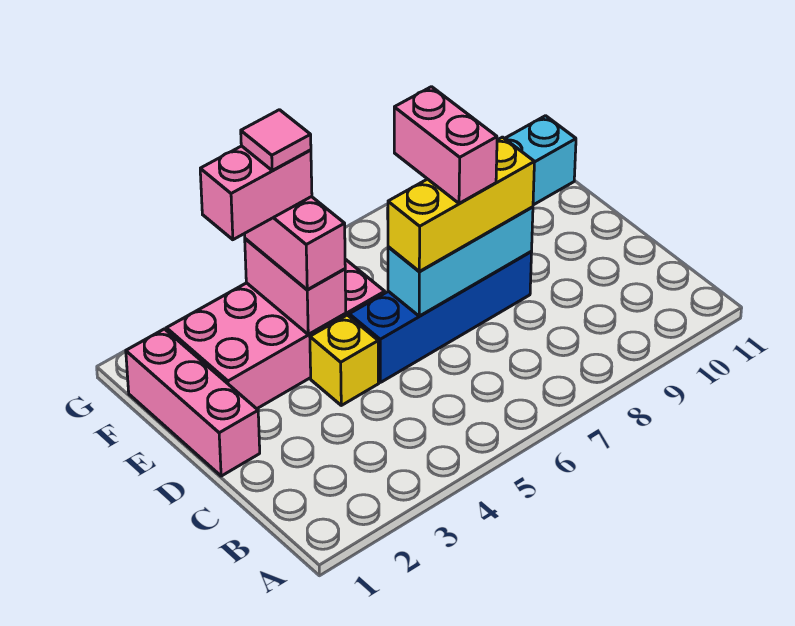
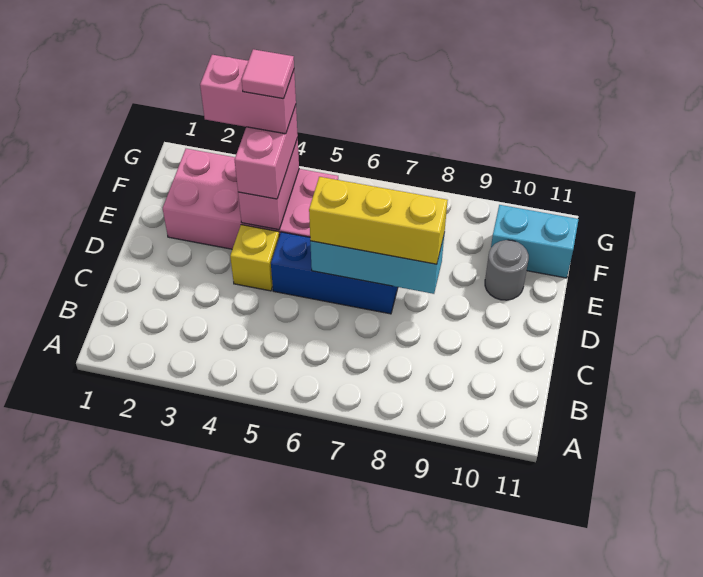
pink 1x3 brick [126,329,260,476] -> none
blue 1x4 brick [349,252,532,382] -> blue 1x3 brick [271,232,398,314]
pink 1x2 brick [394,87,497,203] -> none
none -> grey 1x1 round brick [485,240,529,300]

